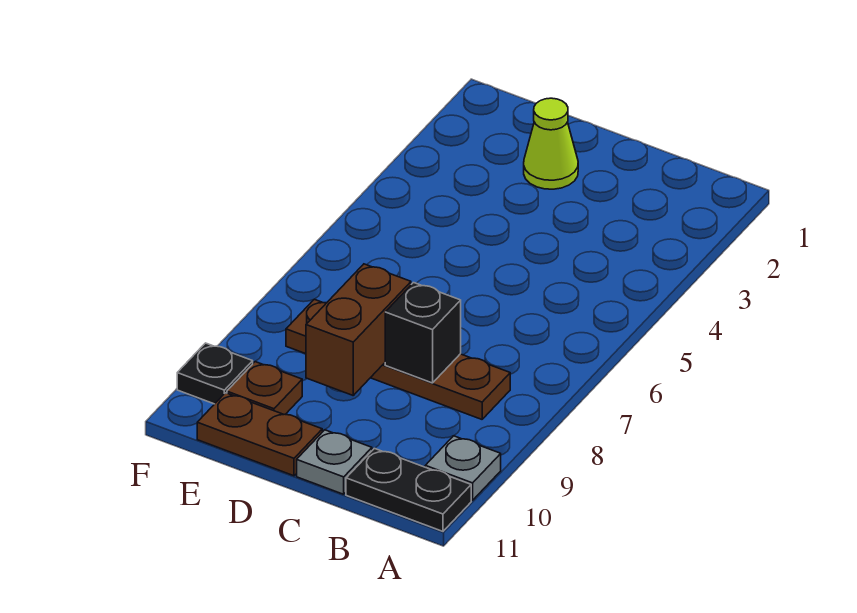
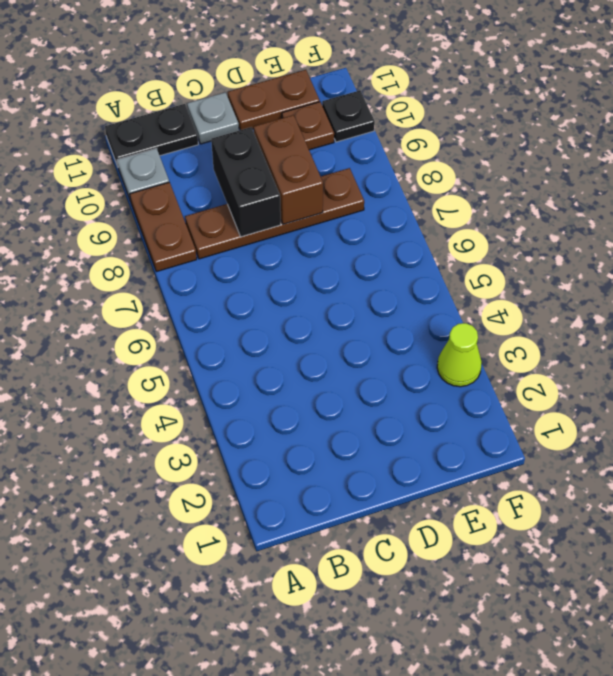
none -> brown 1x2 plate [130,182,197,272]
black 1x1 brick [385,283,461,383] -> black 1x2 brick [211,127,281,237]
lime 1x1 cone [524,98,578,189] -> lime 1x1 cone moved to [437,323,482,387]

